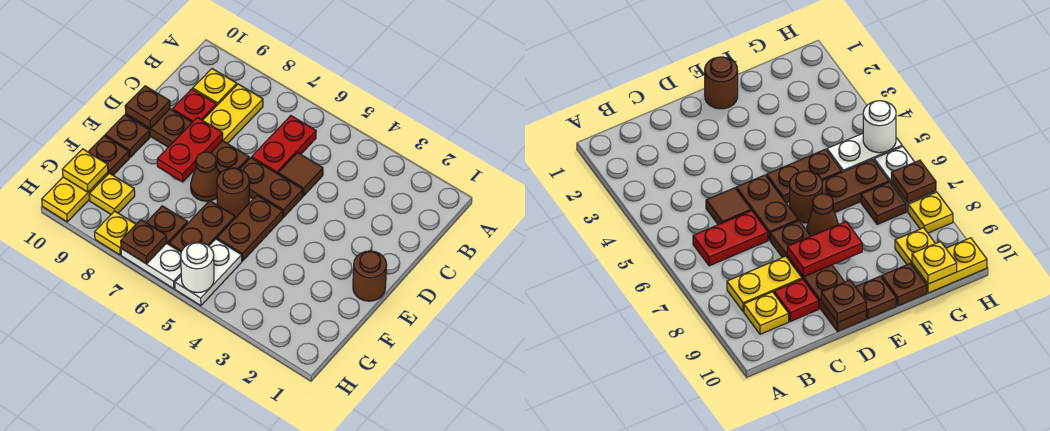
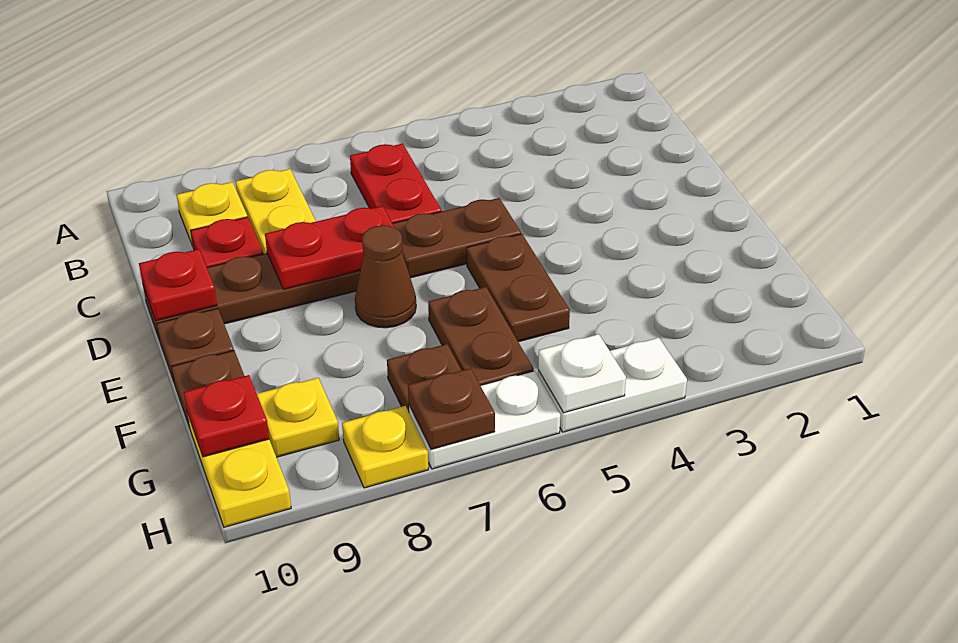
brown 1x1 tile [278,153,323,196] -> none
red 1x2 plate [157,118,223,182] -> red 1x2 plate turned to [265,206,403,289]
brown 1x1 plate [125,86,170,129] -> red 1x1 plate [139,249,217,321]
brown 1x1 round brick [353,251,387,301] -> none
brown 1x1 round brick [217,168,249,217] -> none
white 1x2 plate [175,239,242,306] -> white 1x2 plate turned to [538,338,687,432]
yellow 1x1 plate [62,149,108,192] -> red 1x1 plate [184,375,269,457]
white 1x1 round brick [181,242,214,293] -> white 1x1 plate [538,334,626,413]

